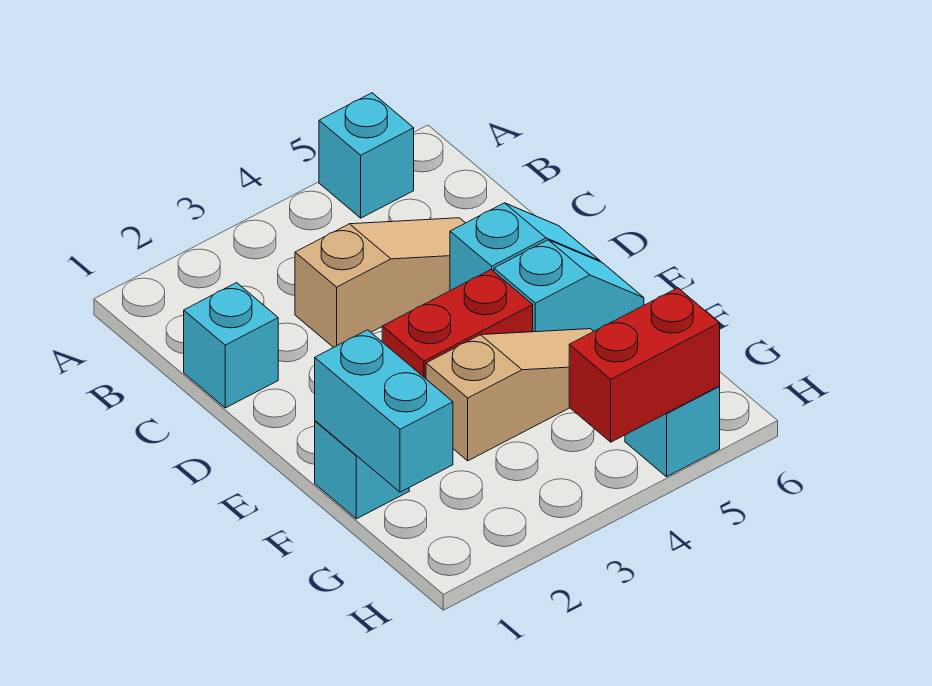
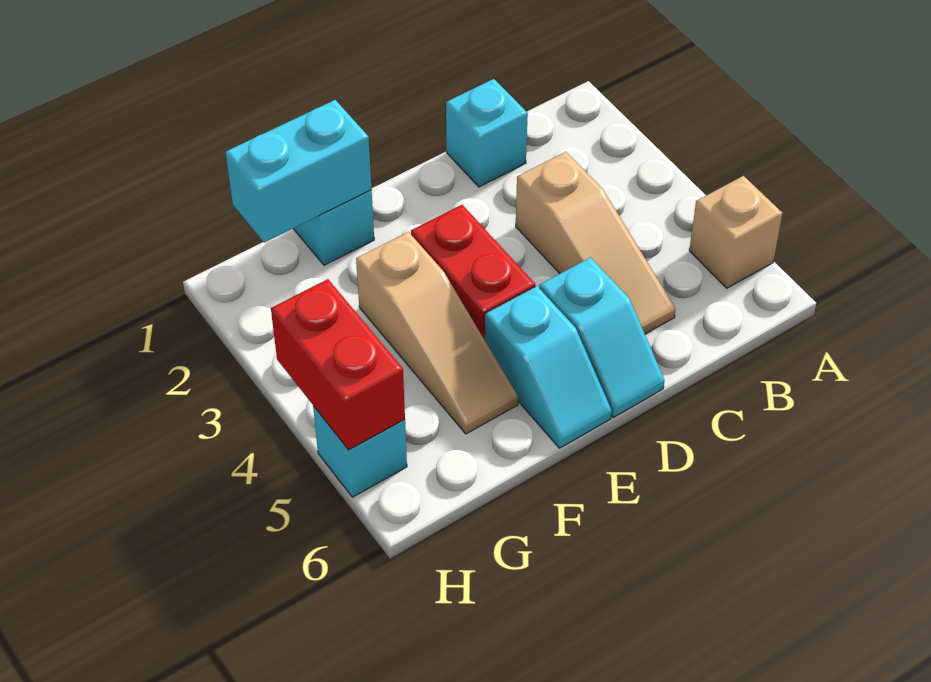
cyan 1x1 brick [319,93,414,218] -> tan 1x1 brick [689,176,782,288]

